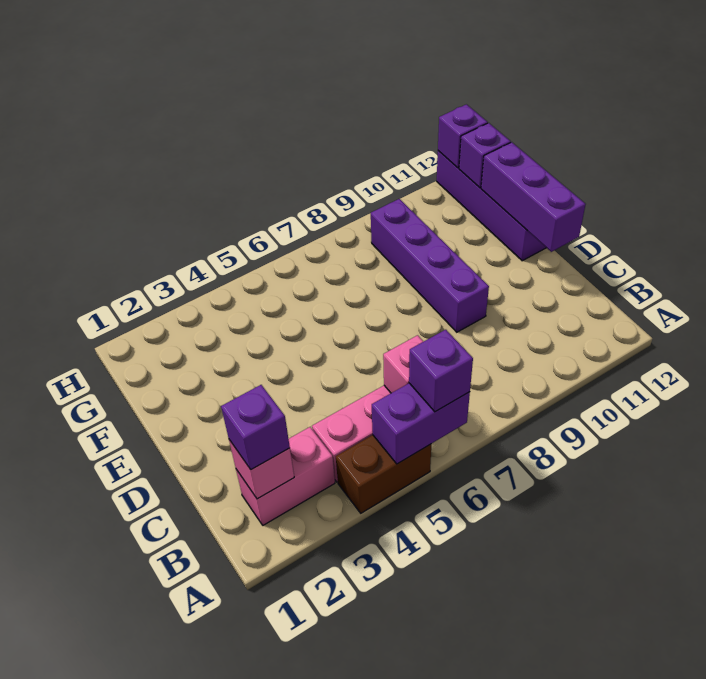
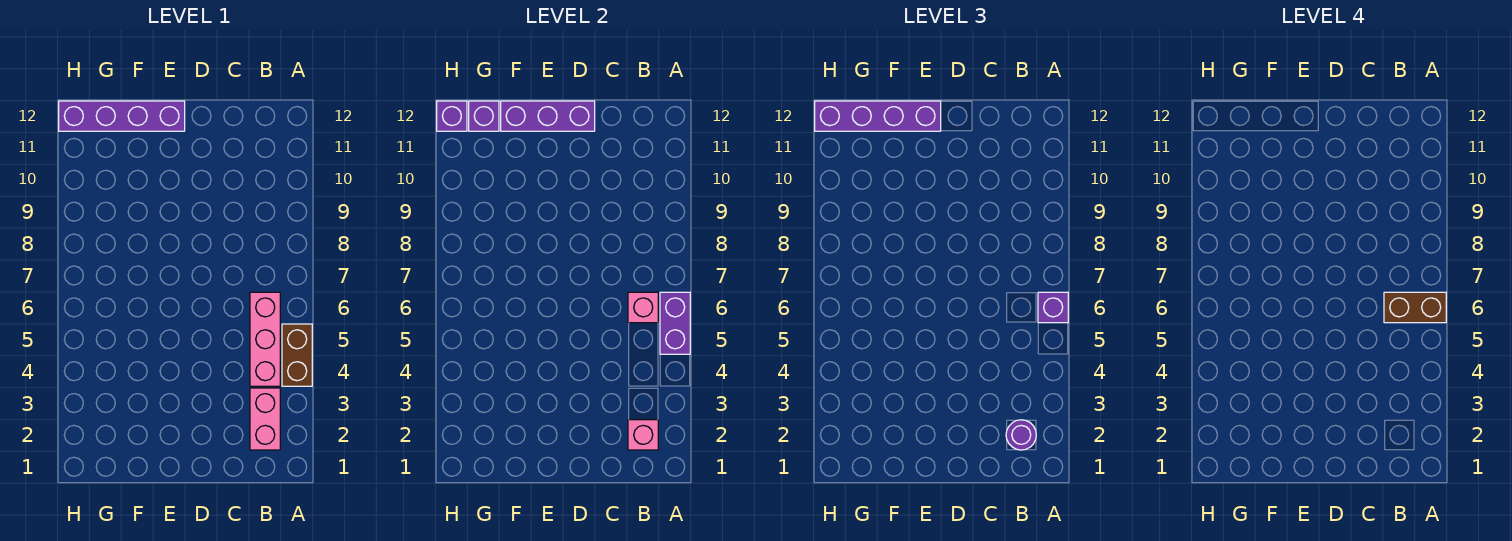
none -> brown 1x2 brick [1384,292,1446,323]
purple 1x1 brick [221,385,290,470] -> purple 1x1 round brick [1006,420,1036,450]
purple 1x4 brick [371,199,489,332] -> purple 1x4 brick moved to [815,101,941,131]

